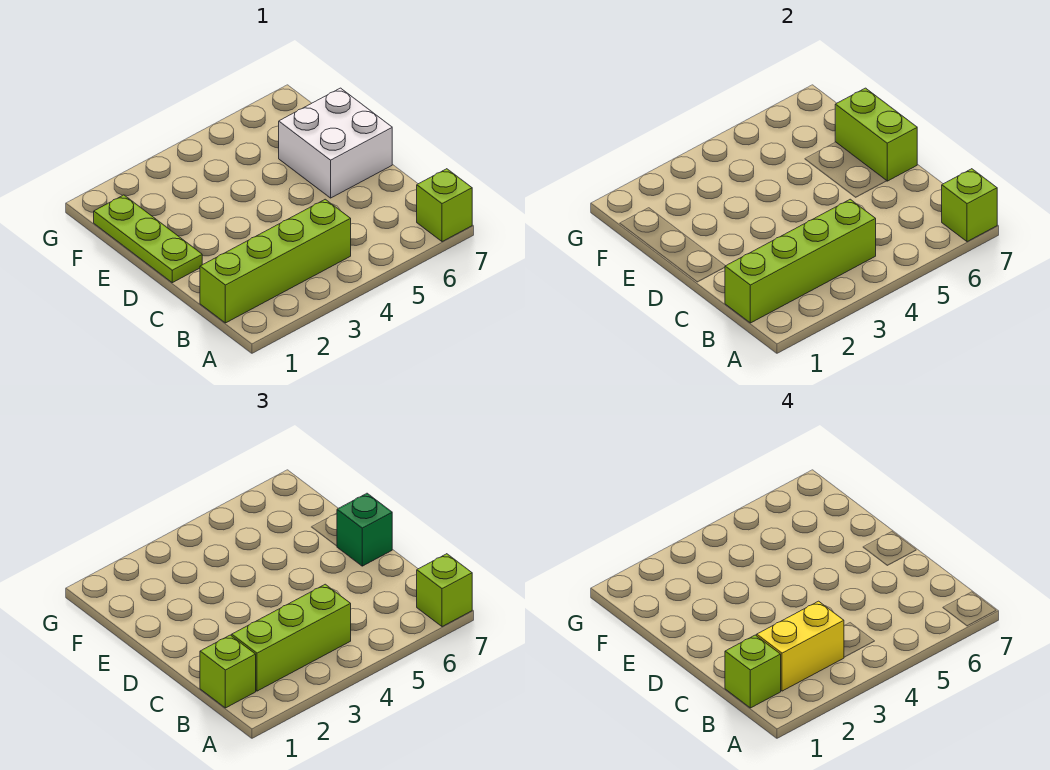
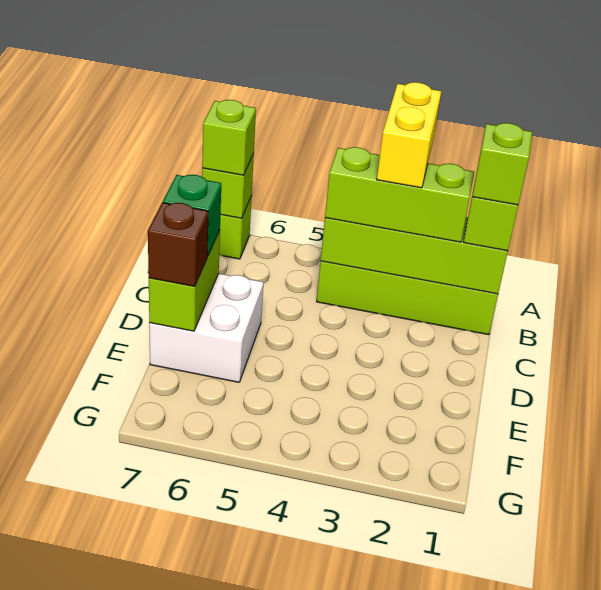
yellow 1x2 brick [757,601,844,691] -> yellow 1x2 brick turned to [377,82,441,188]
lime 1x3 plate [94,195,202,283] -> none
none -> brown 1x1 brick [148,203,208,286]

